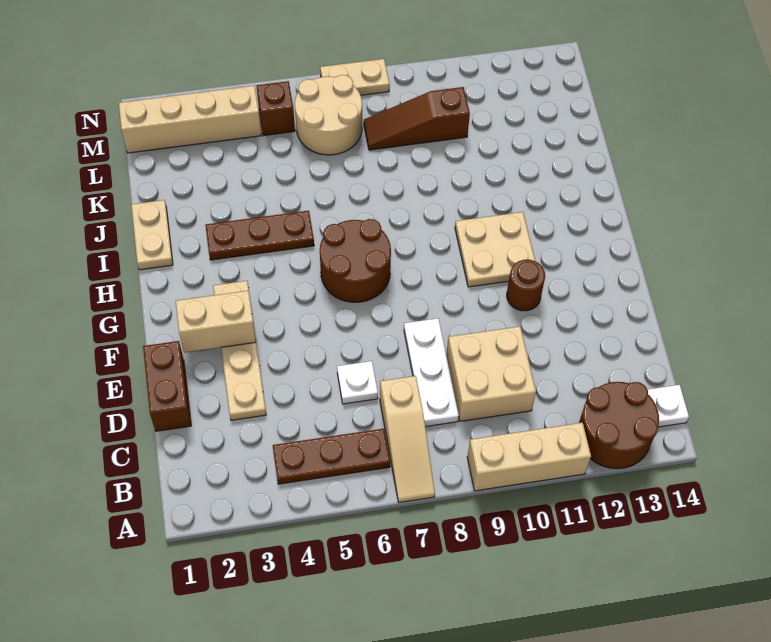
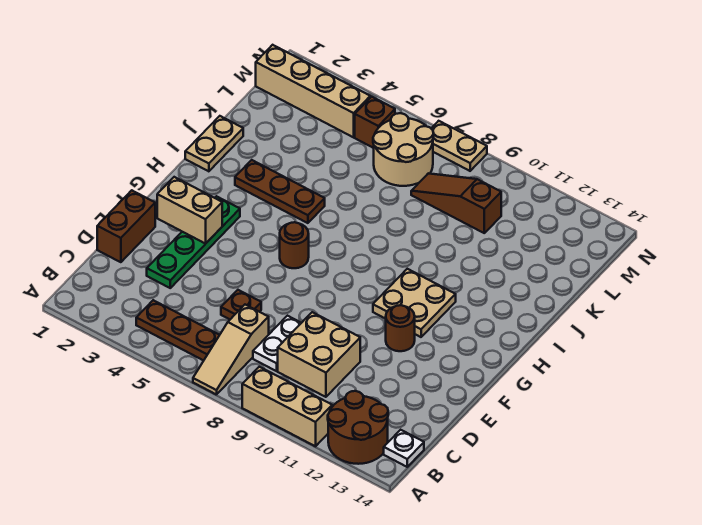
white 1x3 plate [404,318,459,427] -> white 1x2 plate [253,316,301,371]
tan 1x4 plate [213,281,266,420] -> green 1x4 plate [147,196,240,288]
white 1x1 plate [337,361,378,404] -> brown 1x1 plate [221,290,261,319]
brown 2x2 round brick [320,219,391,302] -> brown 1x1 round brick [280,222,309,268]

